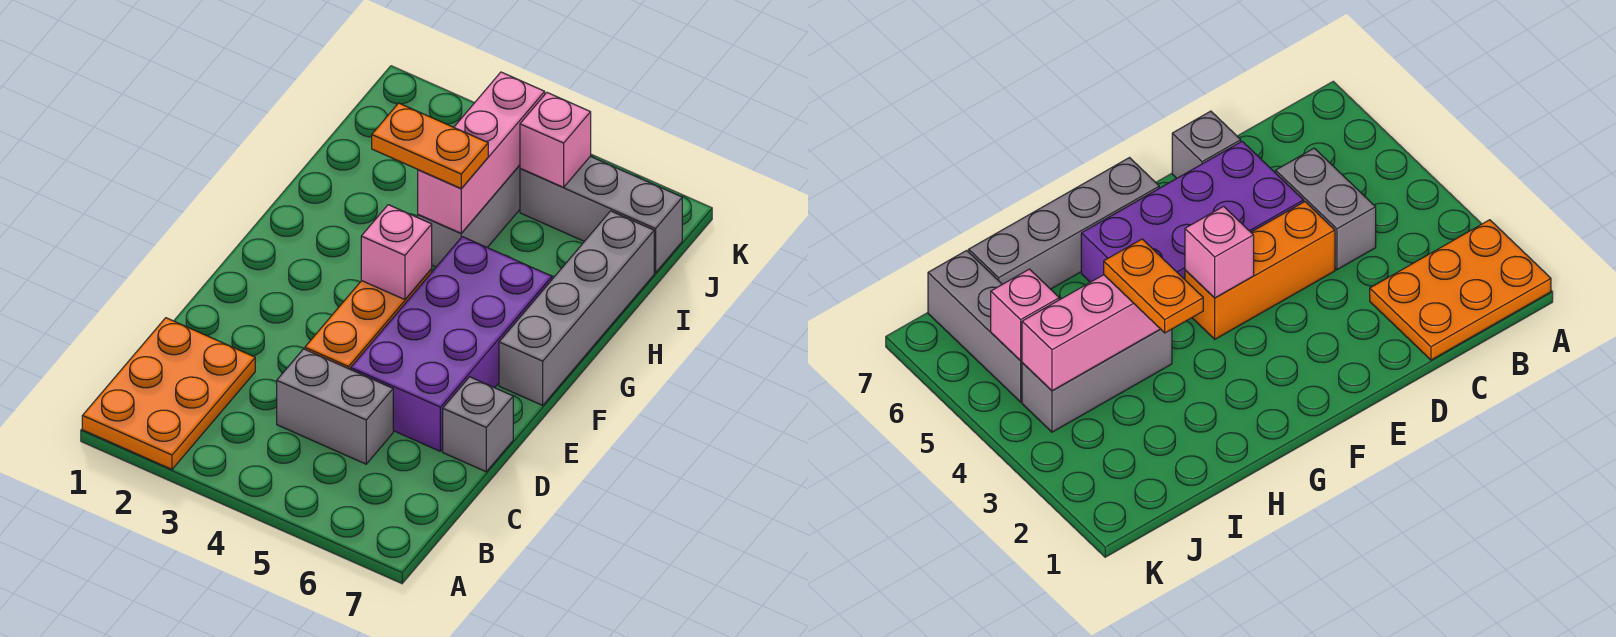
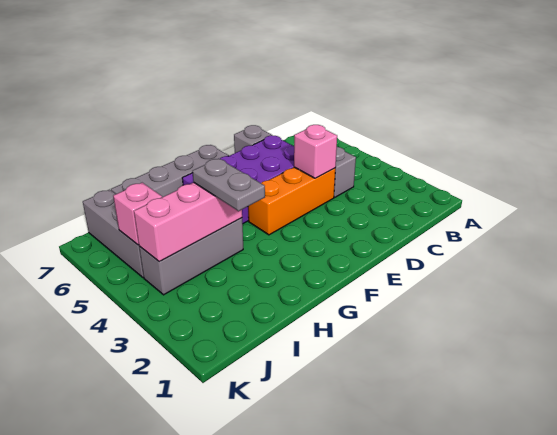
orange 2x3 plate [82,318,255,469] -> none
pink 1x1 brick [361,205,432,300] -> pink 1x1 brick moved to [294,125,337,178]
orange 1x2 plate [372,103,488,189] -> grey 1x2 plate [192,159,265,211]

